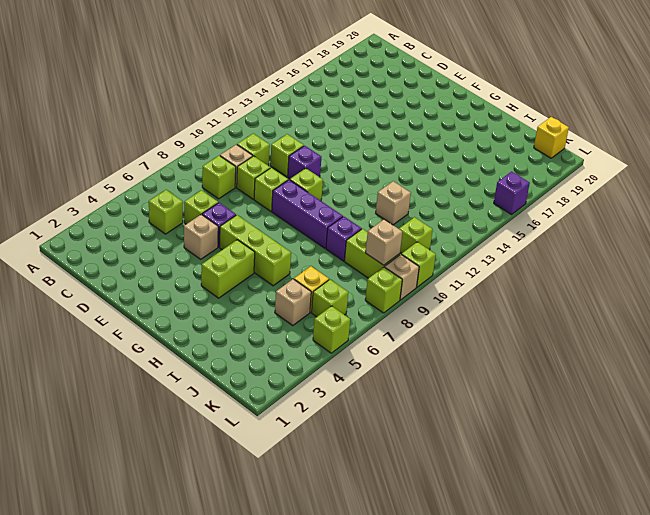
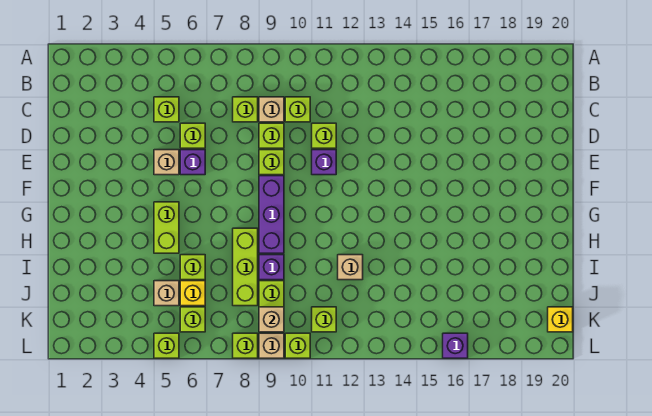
lime 1x3 brick [220,215,291,286] -> lime 1x3 brick moved to [233,228,258,306]
lime 1x1 brick [290,168,323,201] -> lime 1x1 brick moved to [180,255,205,280]
lime 1x2 brick [201,240,255,298] -> lime 1x2 brick turned to [154,202,179,253]

